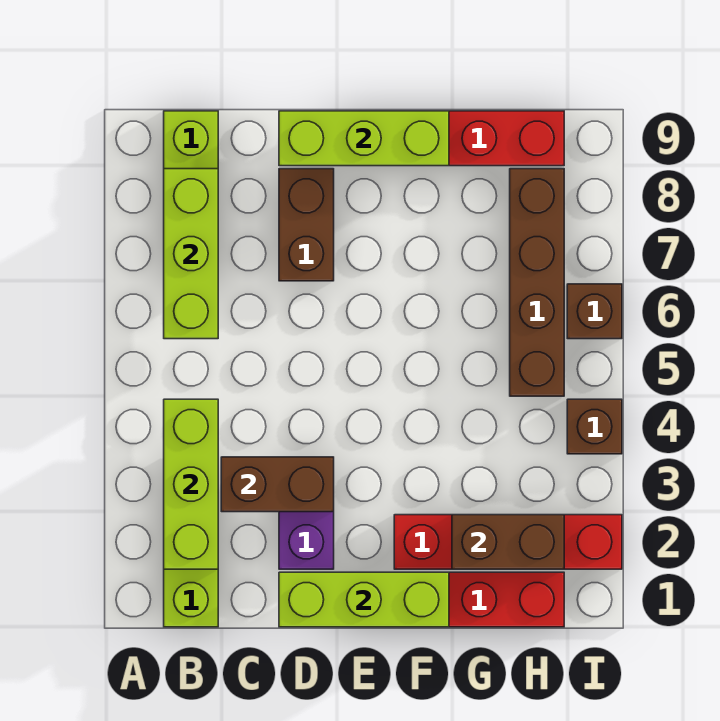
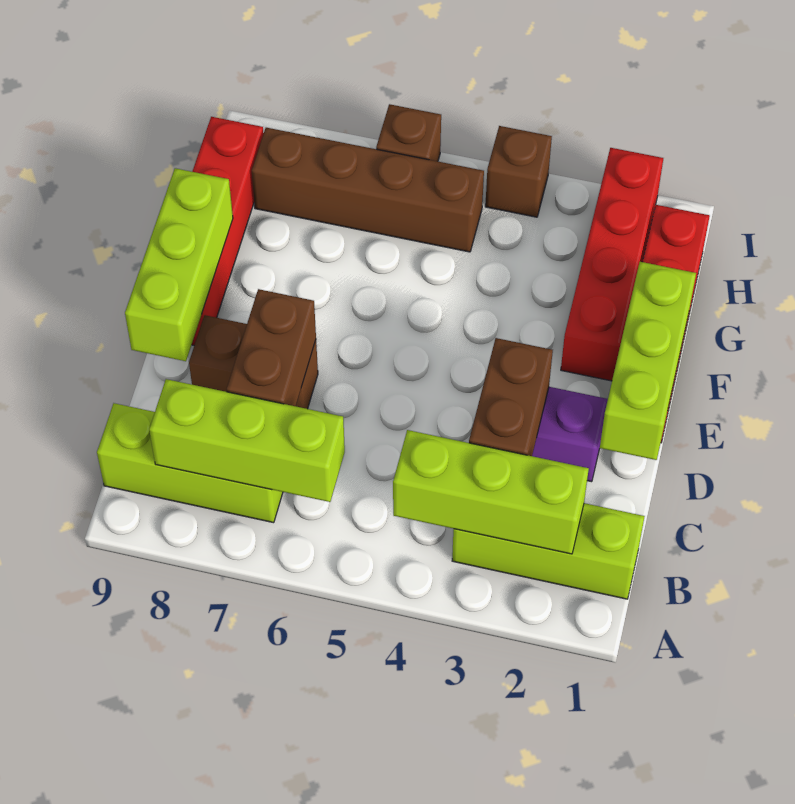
brown 1x2 brick [452,515,564,569] -> brown 1x2 brick moved to [226,289,316,406]

